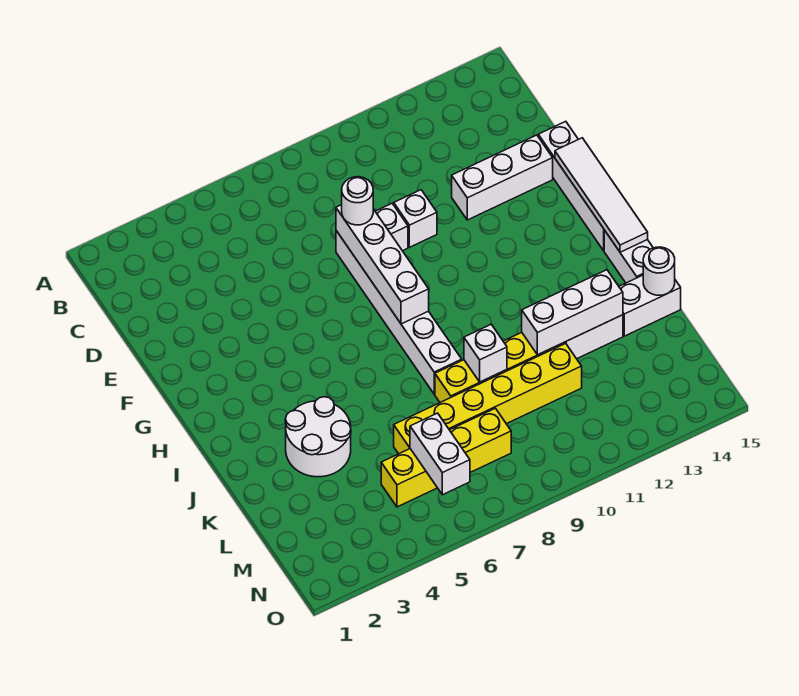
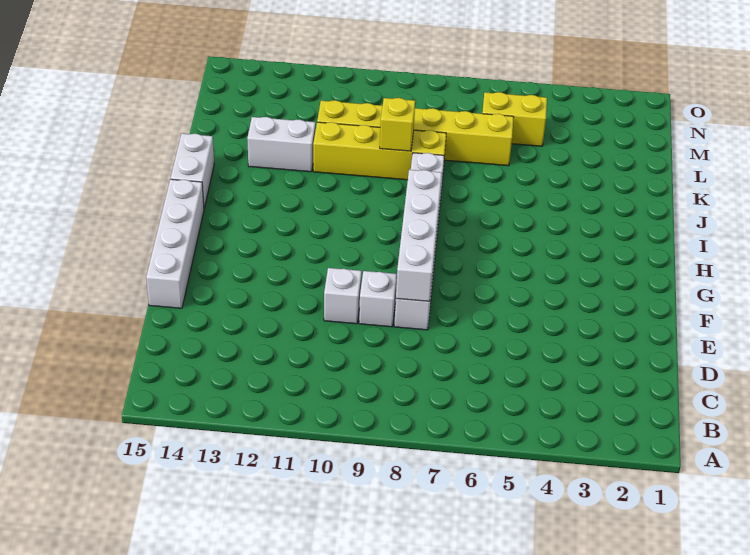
white 1x1 round brick [342,177,373,225] -> none
white 1x3 brick [452,135,553,220] -> none
white 1x4 tile [555,138,648,252] -> none
white 2x2 round brick [285,397,351,477] -> none
white 1x1 brick [464,324,507,382] -> yellow 1x1 brick [380,98,415,151]
white 1x3 brick [522,270,623,355] -> none
white 1x2 brick [619,275,681,336] -> none
white 1x1 round brick [643,247,675,295] -> none
yellow 1x4 brick [381,408,511,507] -> yellow 1x2 brick [482,92,547,146]
white 1x2 brick [410,413,470,495] -> none

